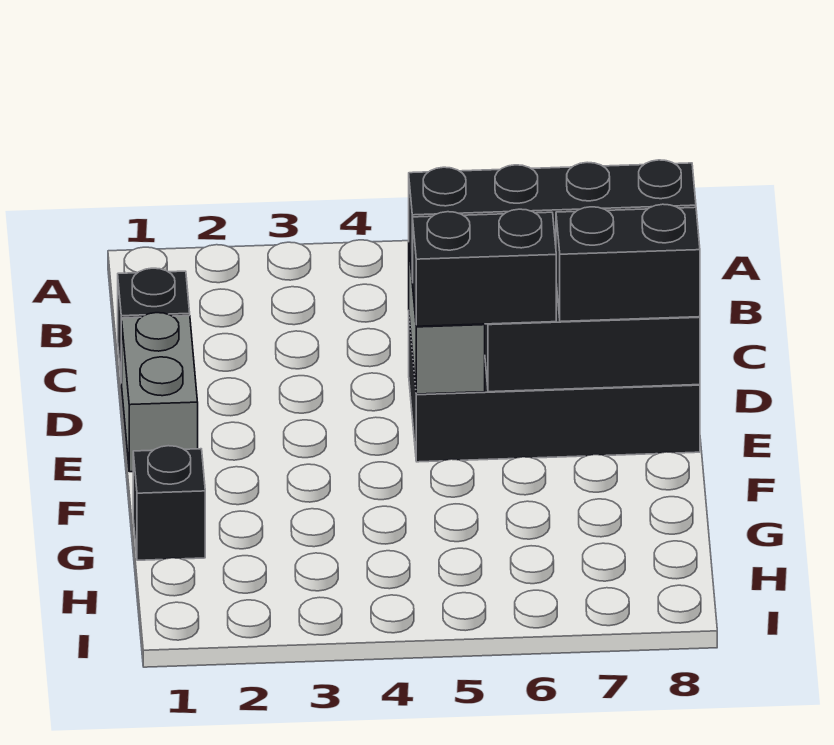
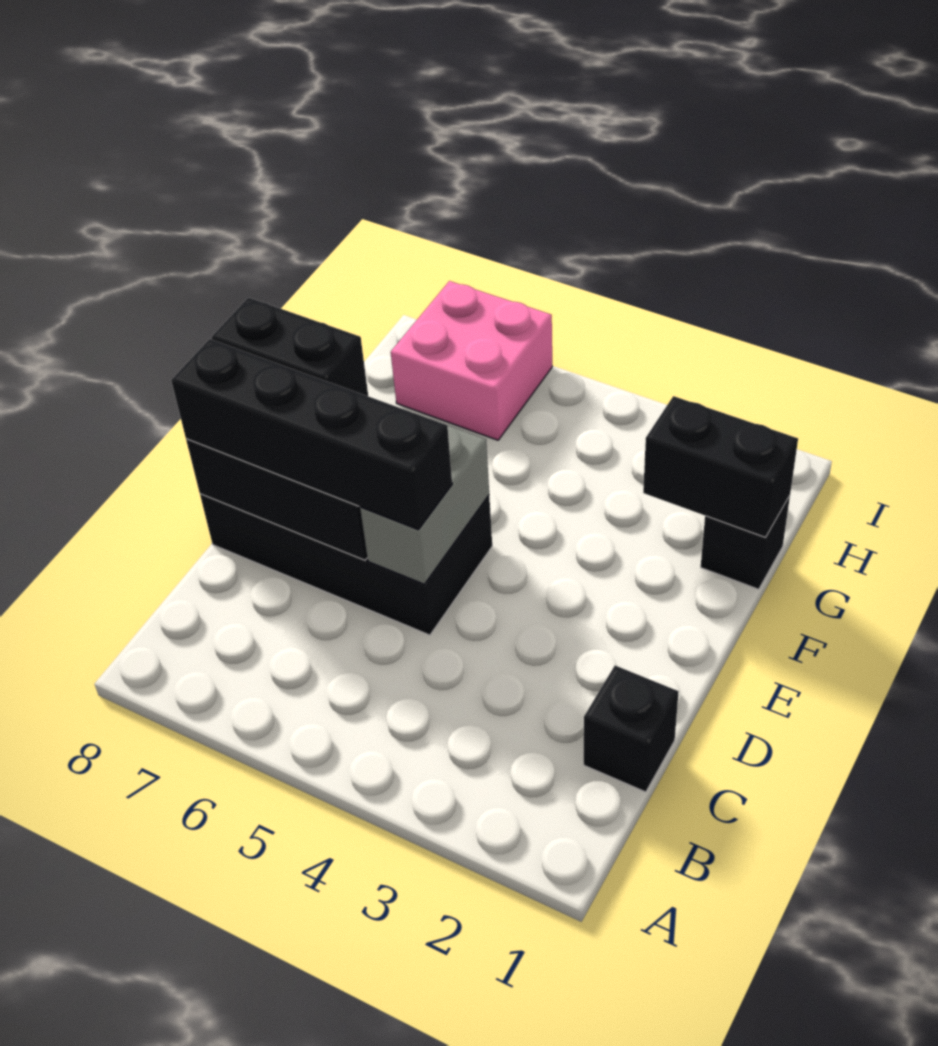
grey 1x2 brick [122,313,198,472] -> none
black 1x2 brick [413,209,556,326] -> black 1x2 brick moved to [643,396,798,537]
none -> pink 2x2 brick [391,281,552,440]

